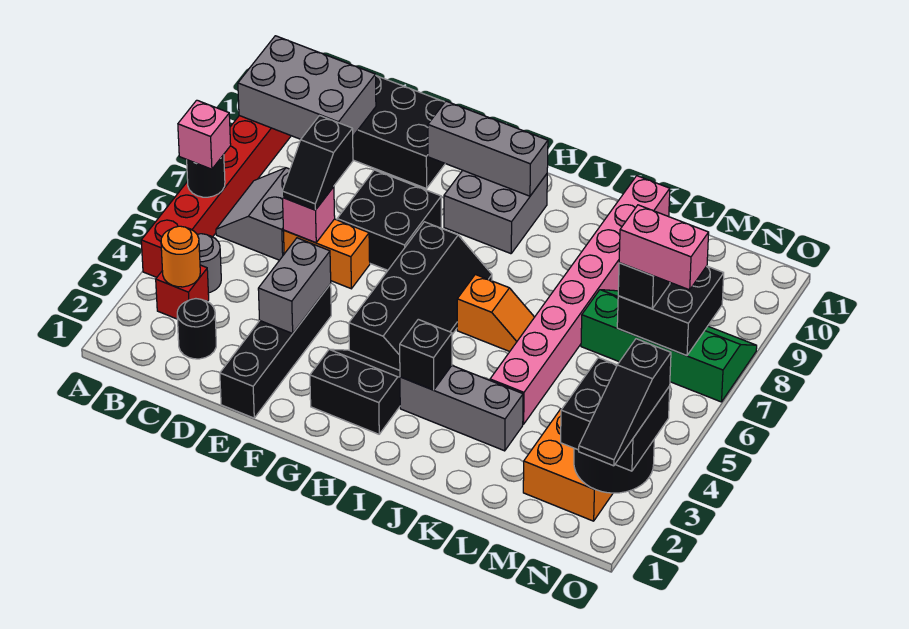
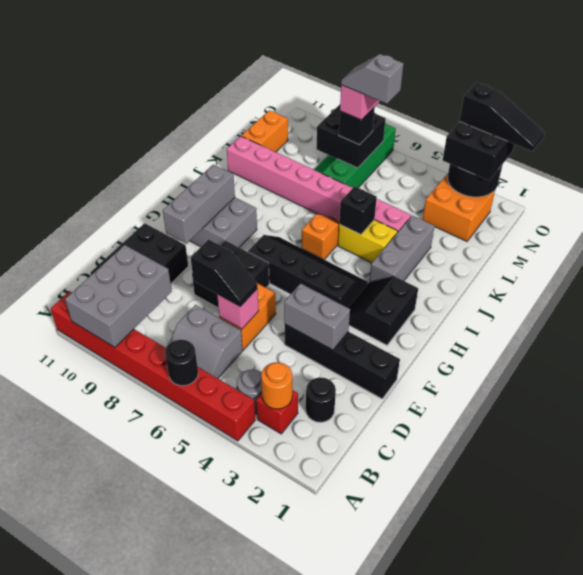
pink 1x1 brick [178,100,231,169] -> none
black 1x1 brick [400,319,452,390] -> black 1x1 brick moved to [339,186,377,235]
none -> yellow 1x2 brick [338,220,398,263]
none -> orange 1x2 brick [242,110,288,152]
none -> grey 1x2 slope [341,54,404,104]

